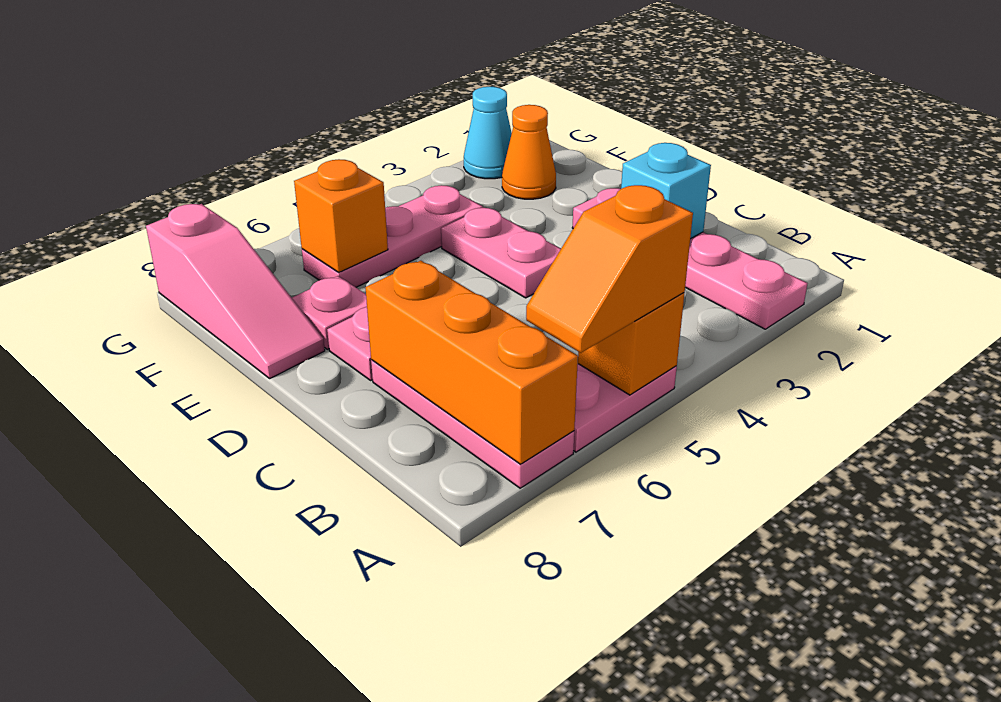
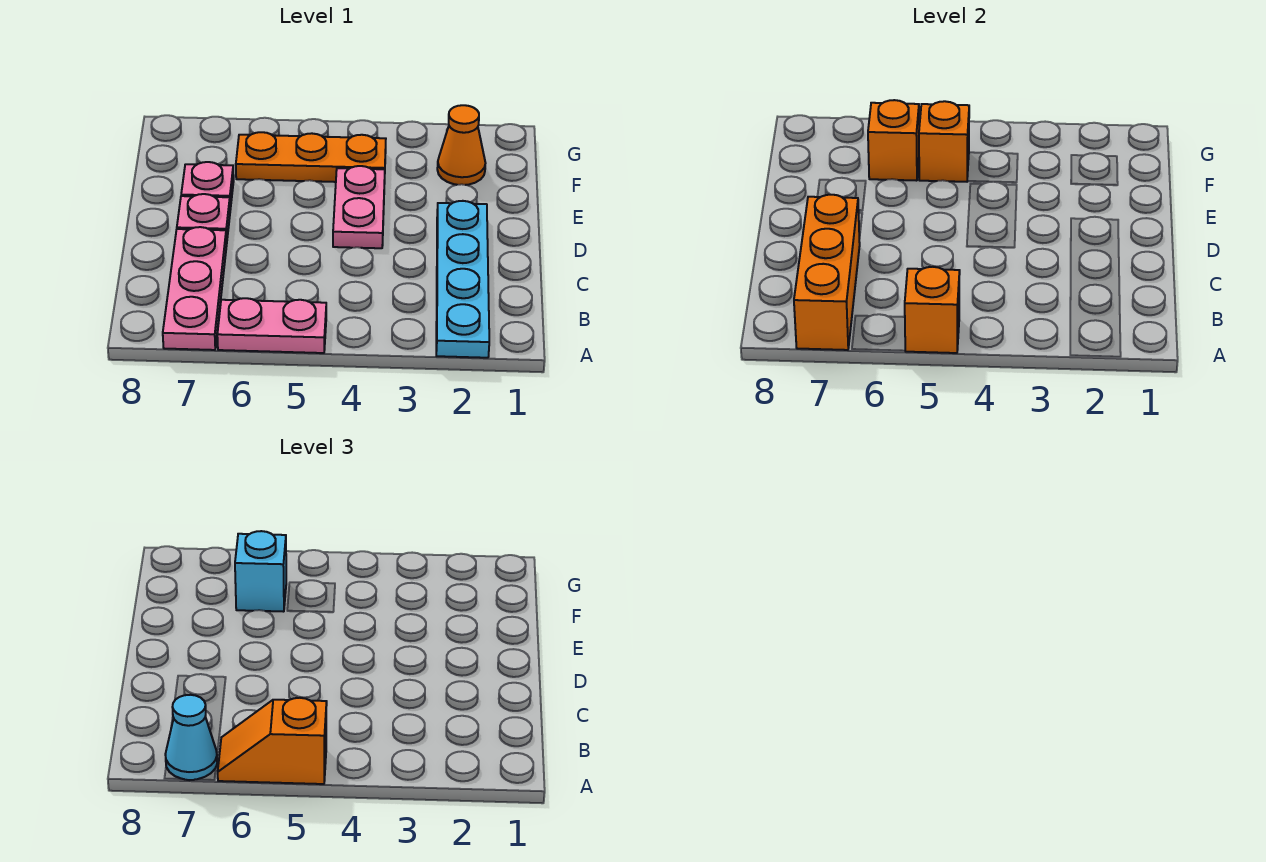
pink 1x4 plate [572,188,808,329] -> cyan 1x4 plate [436,201,489,358]
cyan 1x1 brick [621,143,711,239] -> cyan 1x1 brick moved to [235,531,286,612]
pink 1x3 slope [146,204,325,378] -> none
pink 1x3 plate [302,185,483,287] -> orange 1x3 plate [236,132,386,182]
none -> orange 1x1 brick [919,101,969,182]
cyan 1x1 cone [464,87,512,179] -> cyan 1x1 cone moved to [165,695,217,780]

